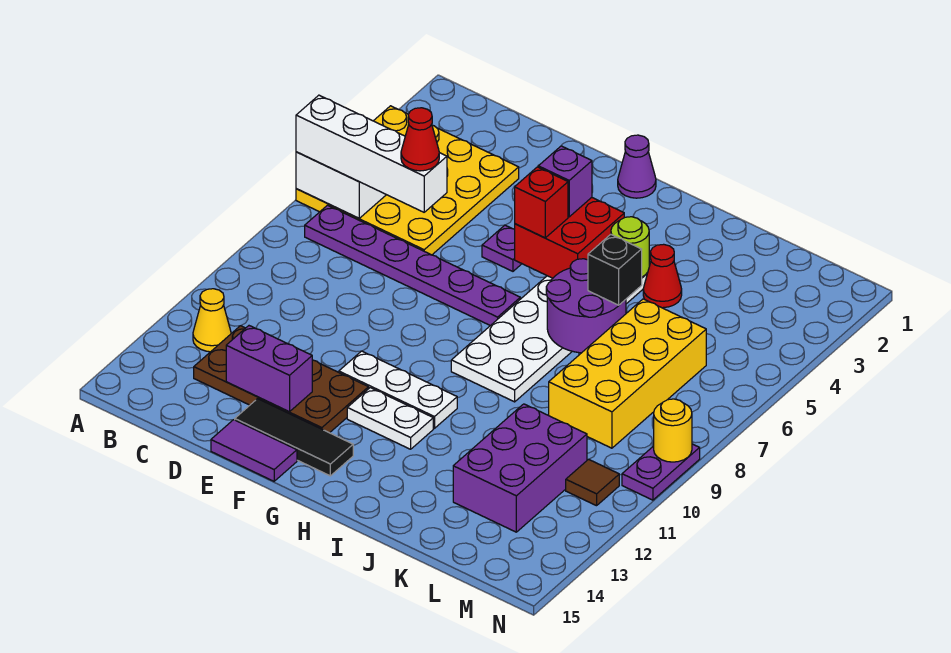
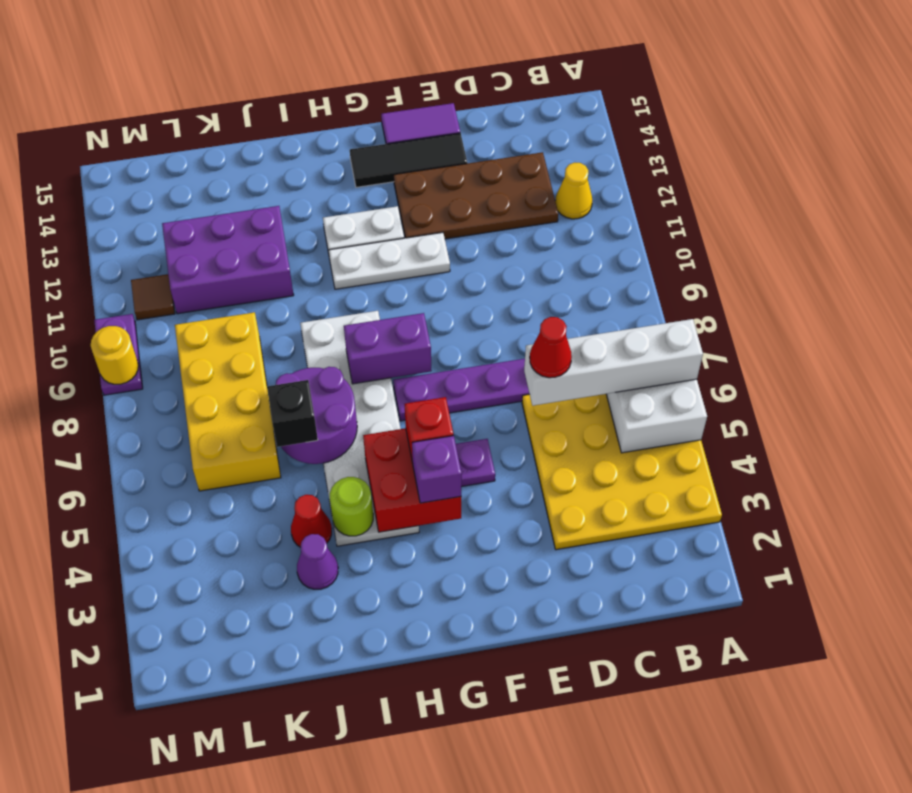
purple 1x2 brick [226,326,312,412] -> purple 1x2 brick moved to [344,313,432,384]
purple 1x1 cone [618,135,656,198] -> purple 1x1 cone moved to [297,534,338,589]
purple 2x3 brick [453,404,587,532] -> purple 2x3 brick turned to [162,206,294,314]

